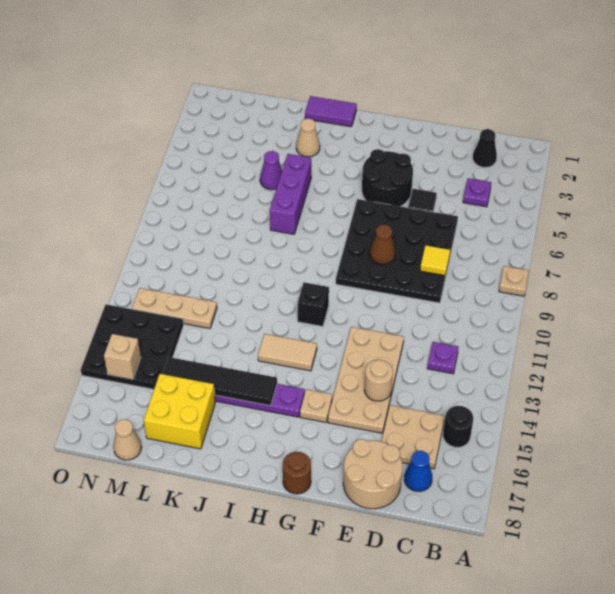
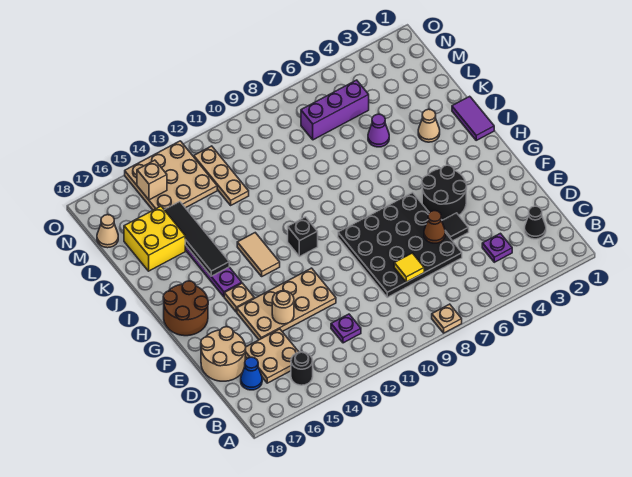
brown 1x1 cone [370,225,395,264] -> brown 1x1 cone moved to [424,211,445,243]
brown 1x1 round brick [283,452,311,494] -> brown 2x2 round brick [163,281,208,336]
purple 1x3 brick [270,154,311,234] -> purple 1x3 brick moved to [301,80,369,140]
black 3x3 plate [81,305,184,389] -> tan 3x3 plate [125,141,217,210]

